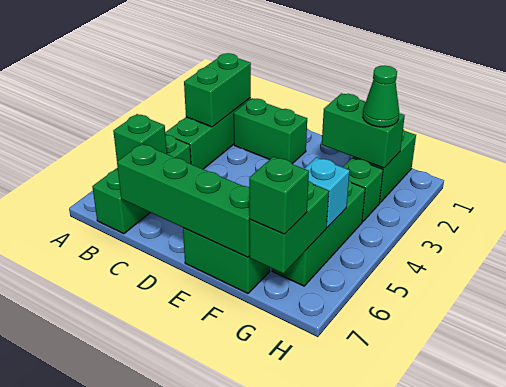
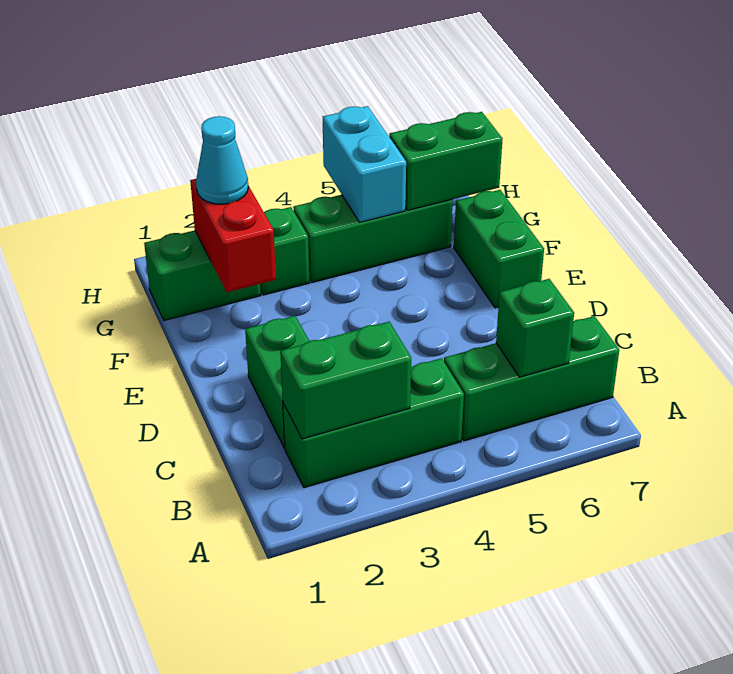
green 1x4 brick [117,144,250,257] -> none
green 1x2 brick [322,94,405,168] -> red 1x2 brick [190,179,276,292]
green 1x1 cone [363,65,399,127] -> cyan 1x1 cone [196,116,248,204]
cyan 1x1 brick [304,157,350,228] -> cyan 1x2 brick [323,106,406,222]
green 1x1 brick [249,157,309,234] -> none

